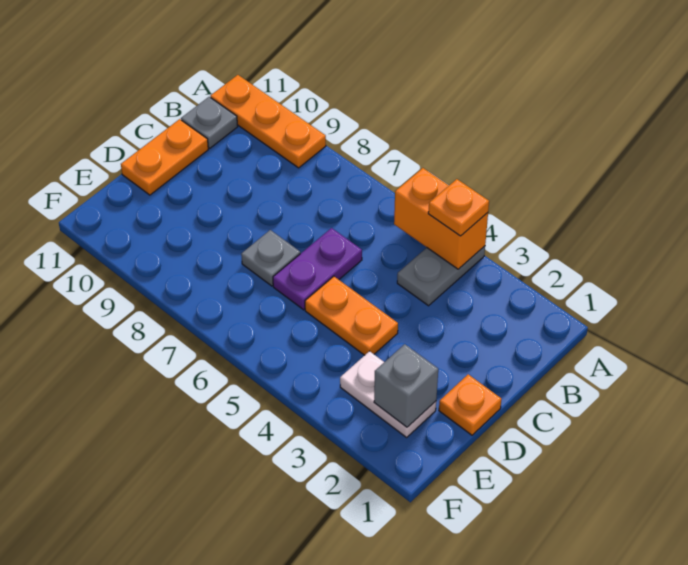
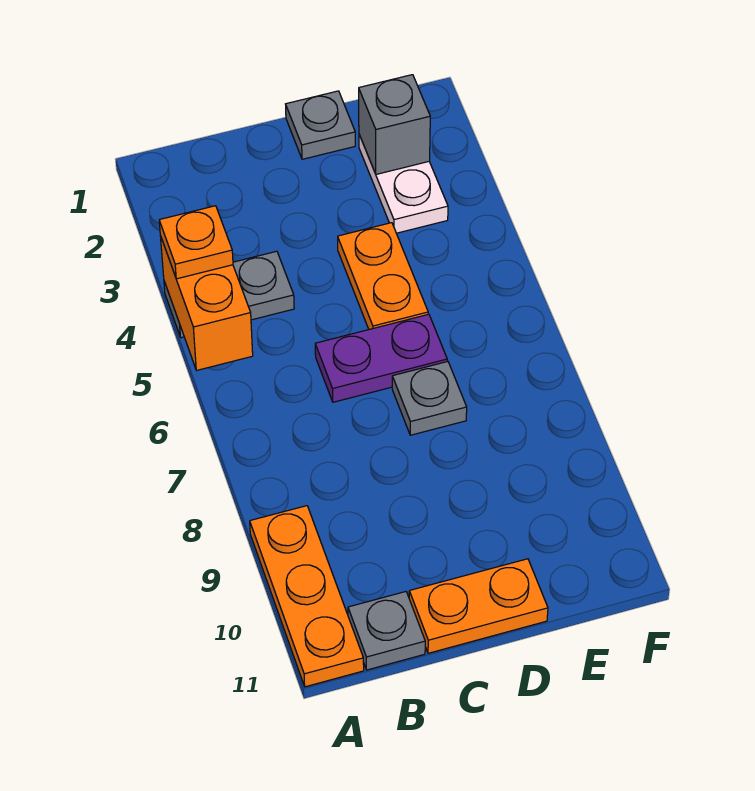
orange 1x1 plate [439,374,501,435] -> grey 1x1 plate [286,91,355,159]

